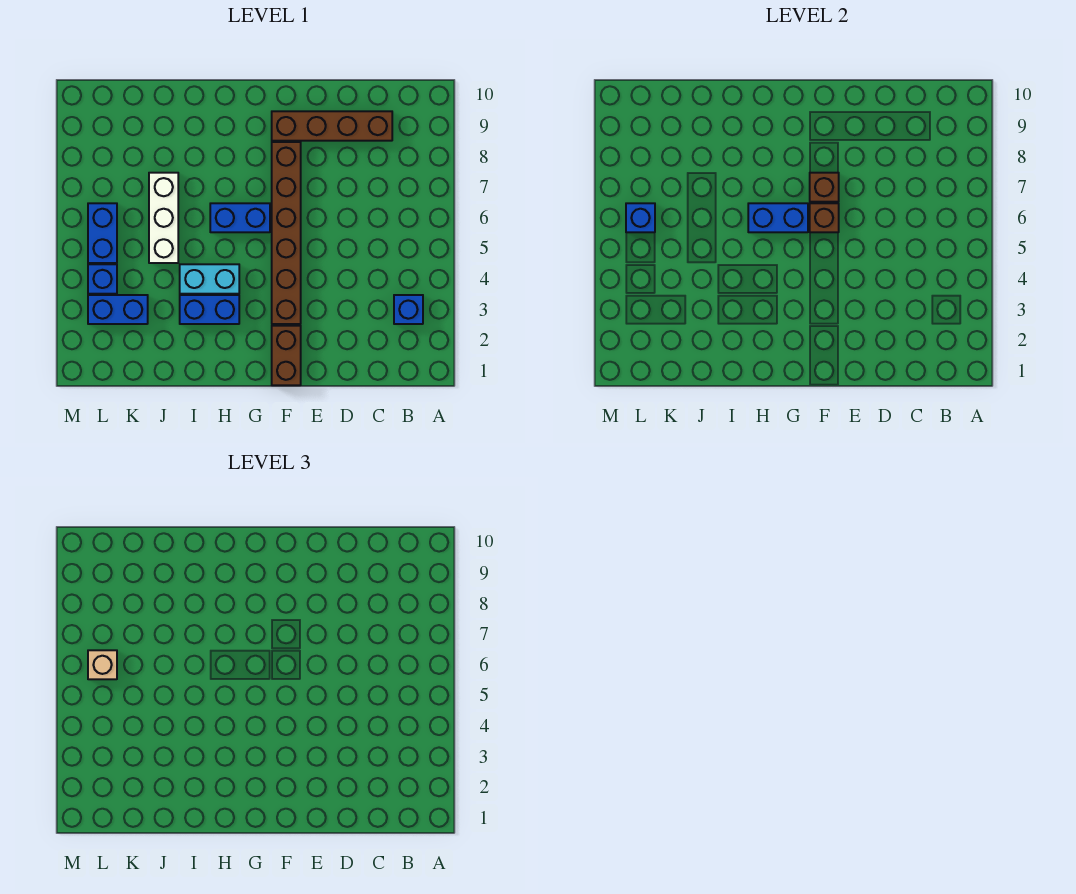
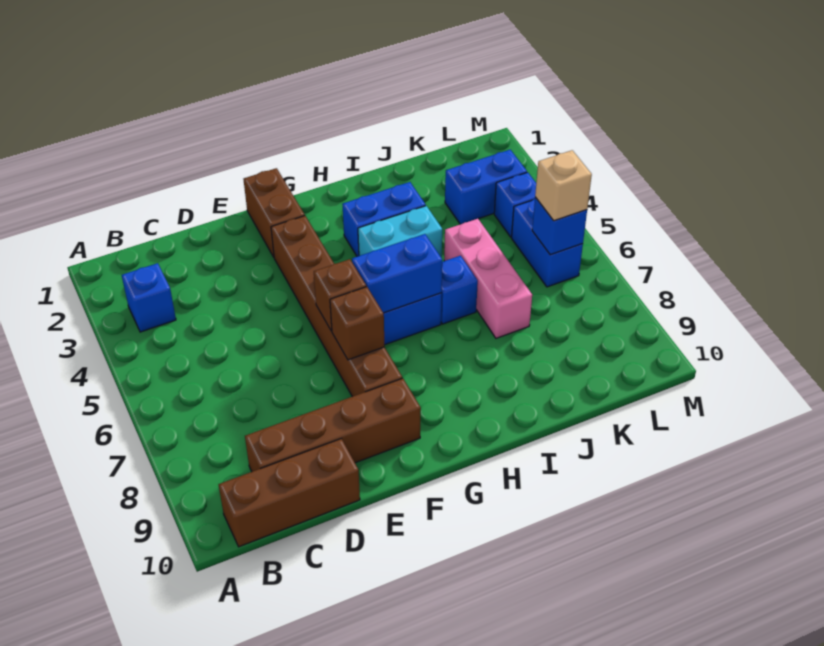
none -> brown 1x3 brick [218,439,360,547]
none -> blue 1x1 brick [441,256,478,324]
white 1x3 brick [149,173,178,263] -> pink 1x3 brick [444,219,532,338]

